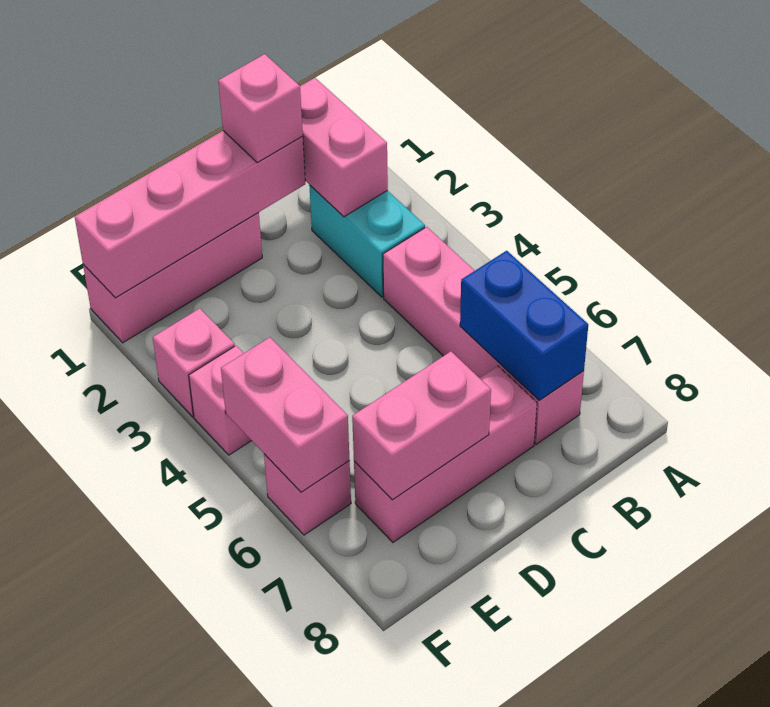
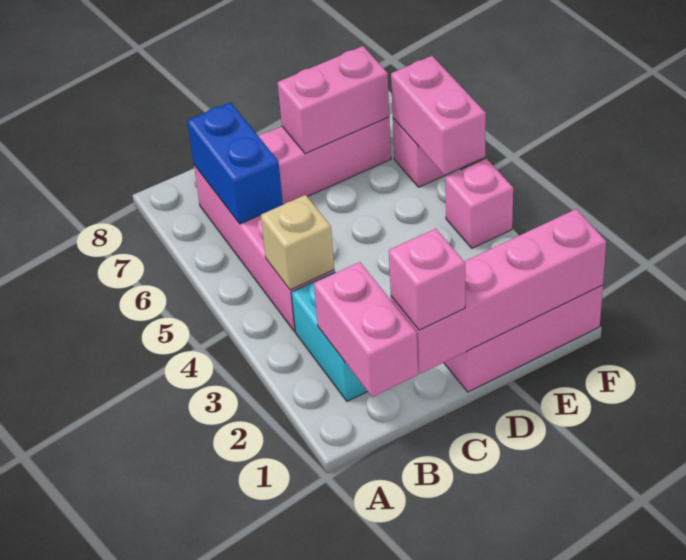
none -> tan 1x1 brick [261,195,334,290]
pink 1x1 brick [153,308,235,417] -> none

